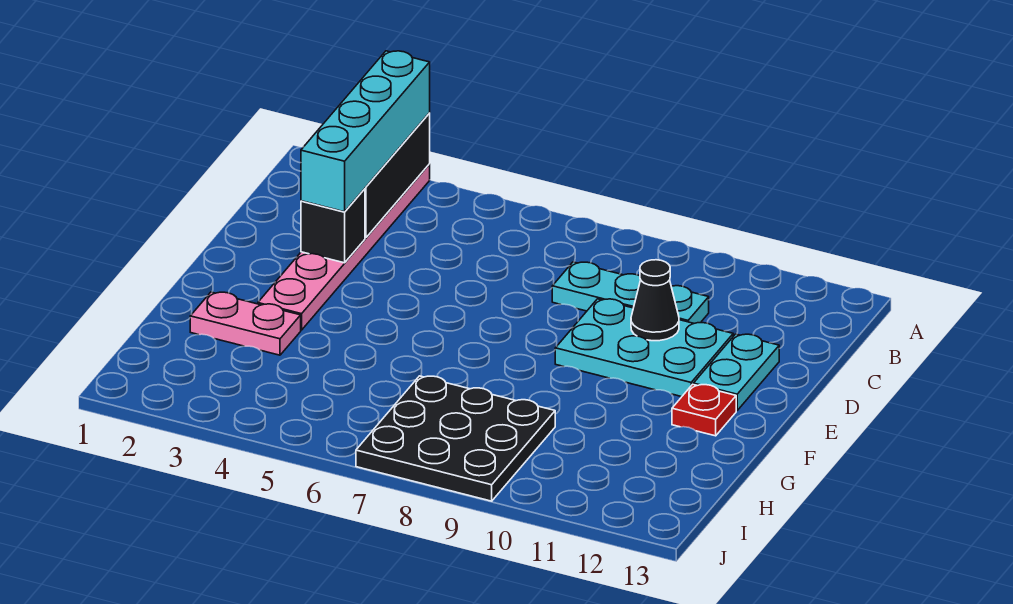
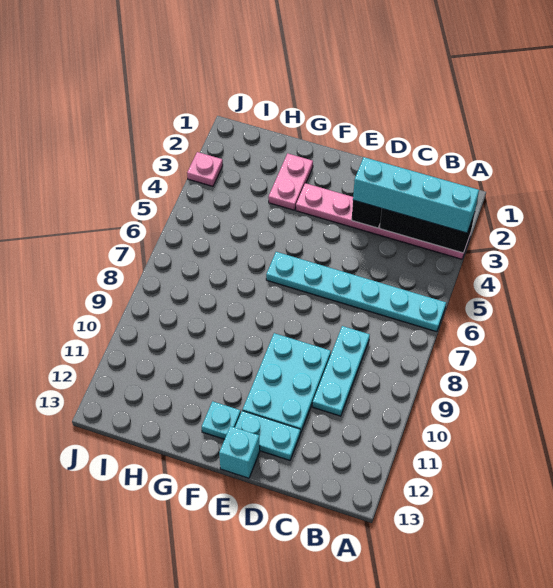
none -> cyan 1x6 plate [266,252,446,332]
black 1x1 cone [631,260,679,341] -> none
none -> cyan 1x1 brick [219,426,260,478]
red 1x1 plate [672,384,736,436] -> cyan 1x1 plate [202,401,241,439]
black 3x3 plate [356,376,555,501] -> none
none -> pink 1x1 plate [187,152,223,186]

